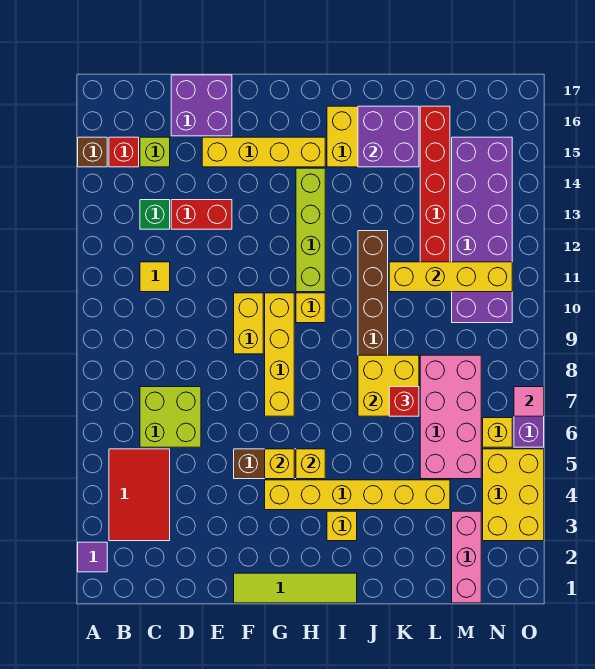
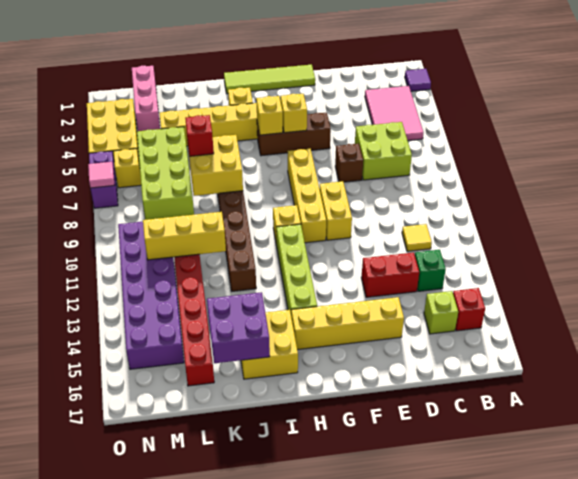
brown 1x1 brick [78,137,107,167] -> brown 1x1 brick moved to [335,144,363,182]
red 2x3 tile [109,449,170,541] -> pink 2x3 tile [365,86,423,141]
purple 2x2 brick [171,75,232,136] -> none
yellow 1x4 brick [389,262,512,292] -> yellow 1x3 brick [143,212,226,260]
pink 2x4 brick [420,355,481,479] -> lime 2x4 brick [137,127,194,220]

